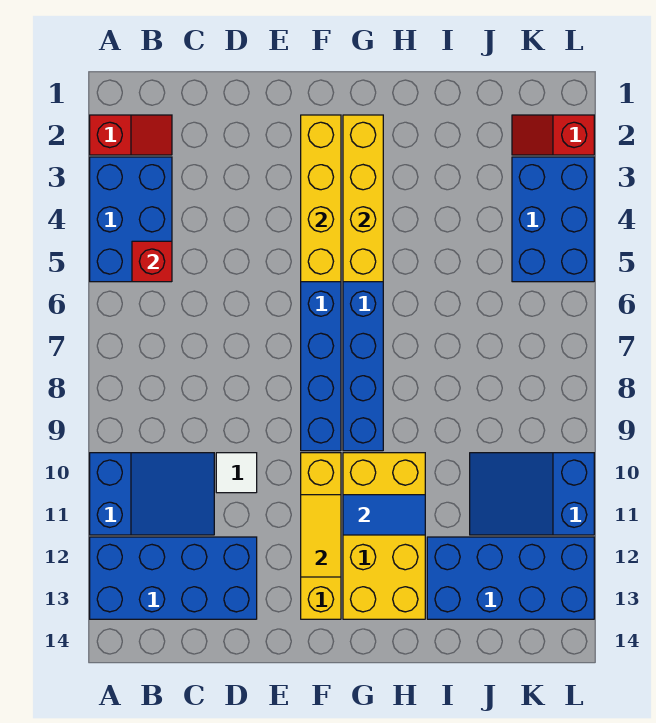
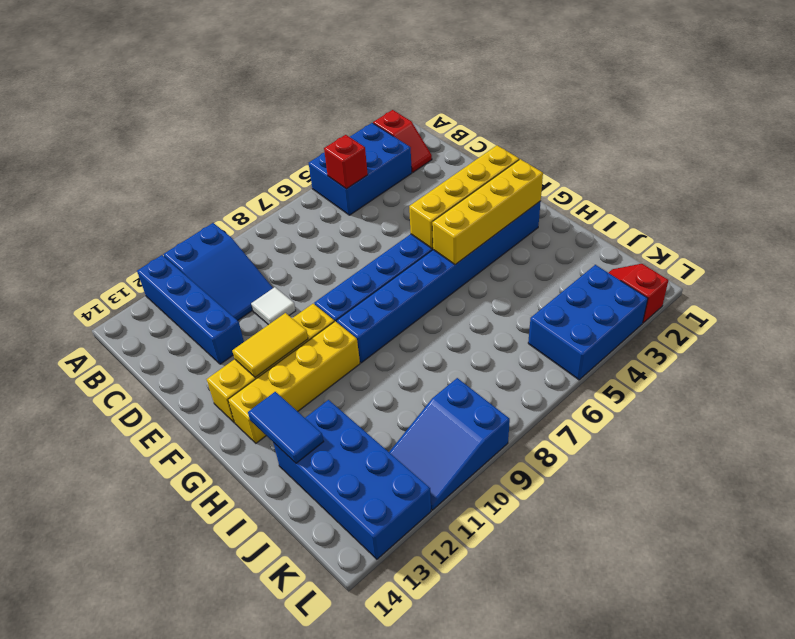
blue 2x4 brick [90,537,257,619] -> blue 1x4 brick [137,255,244,364]
yellow 2x4 brick [343,453,425,619] -> yellow 1x4 brick [228,321,360,443]
blue 1x2 tile [343,495,425,535] -> blue 1x2 tile moved to [248,392,324,463]
blue 2x3 slope [470,453,594,535] -> blue 2x3 slope turned to [389,378,510,510]

